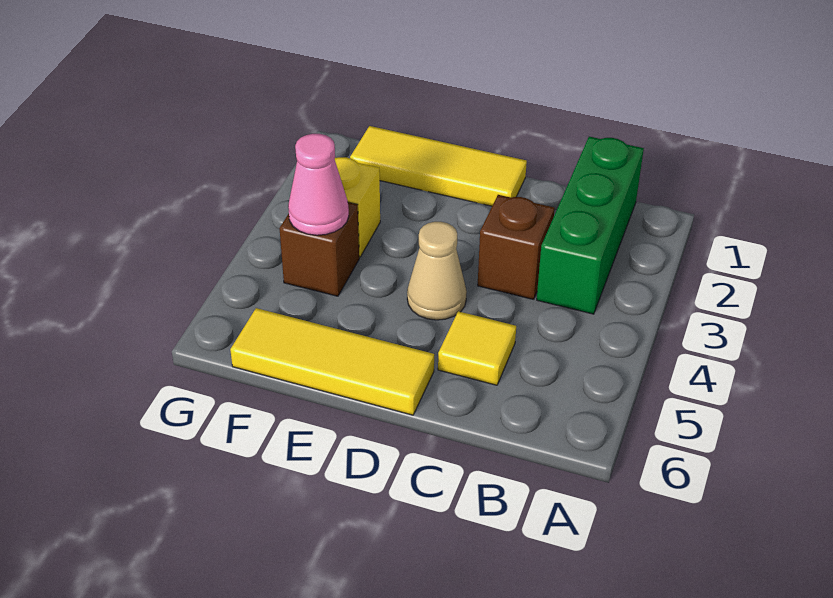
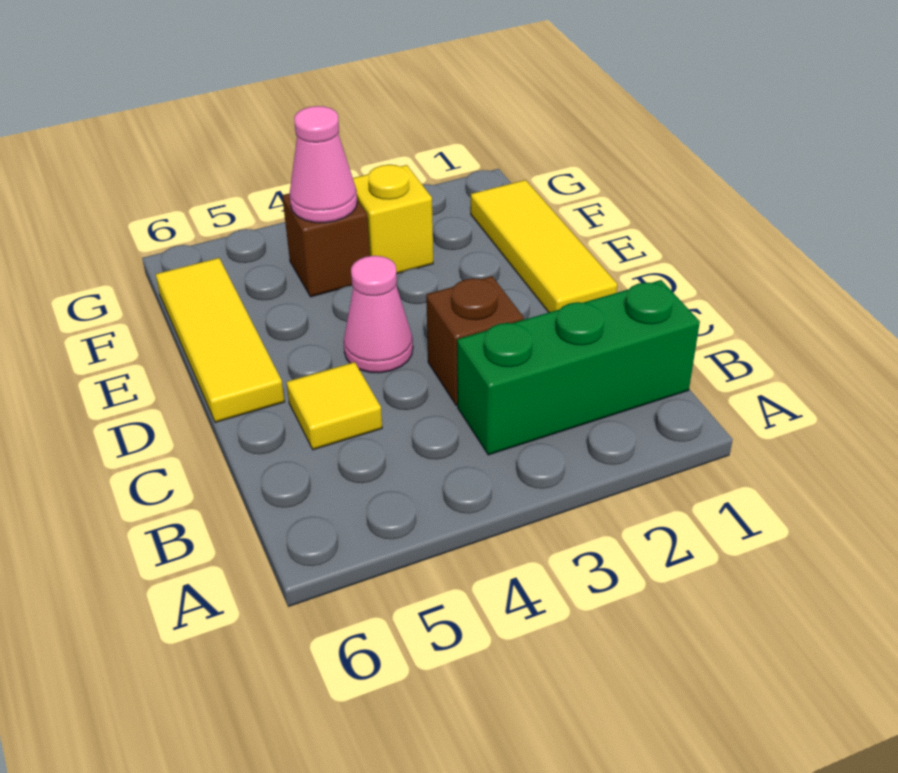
tan 1x1 cone [407,222,467,320] -> pink 1x1 cone [343,256,413,373]

